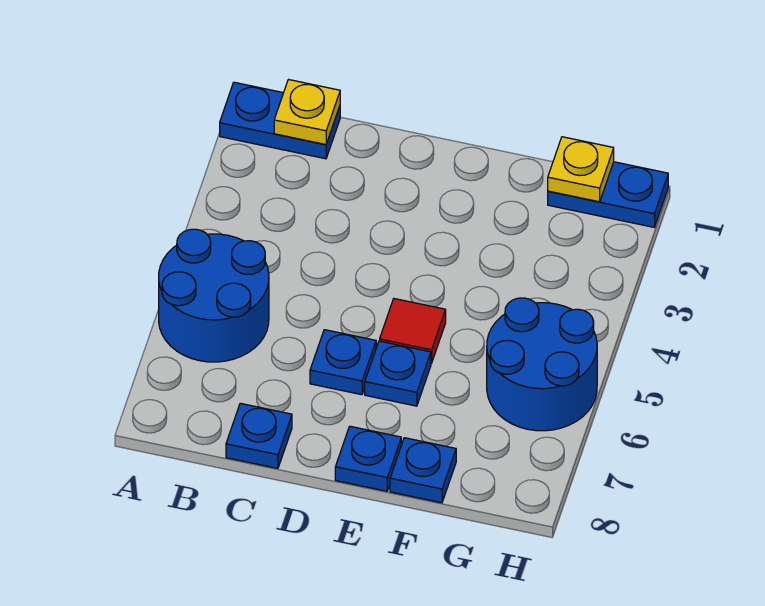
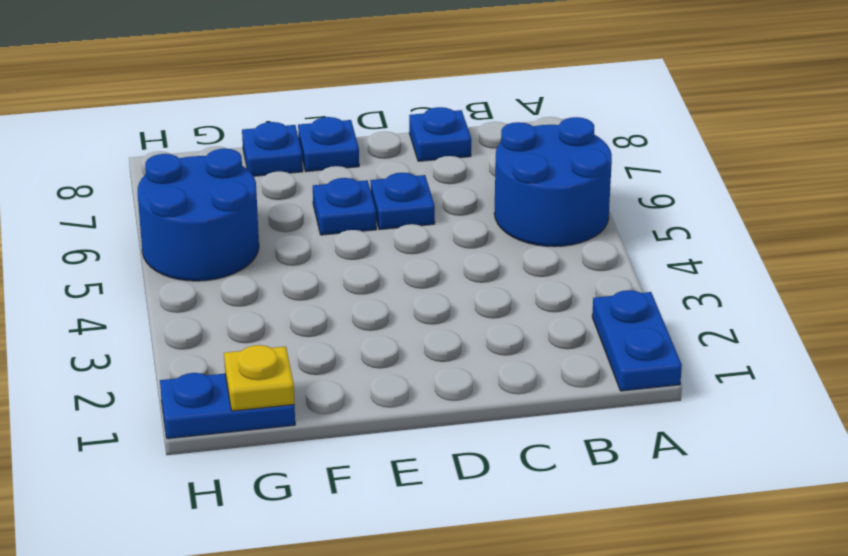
blue 1x2 plate [220,82,340,159] -> blue 1x2 plate turned to [592,290,682,391]
yellow 1x1 plate [274,80,340,145] -> none
red 1x1 tile [380,299,446,363] -> none

